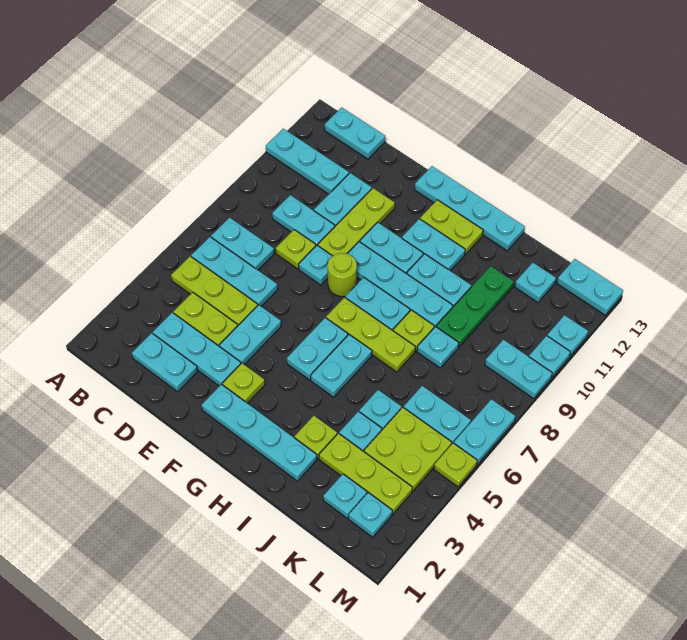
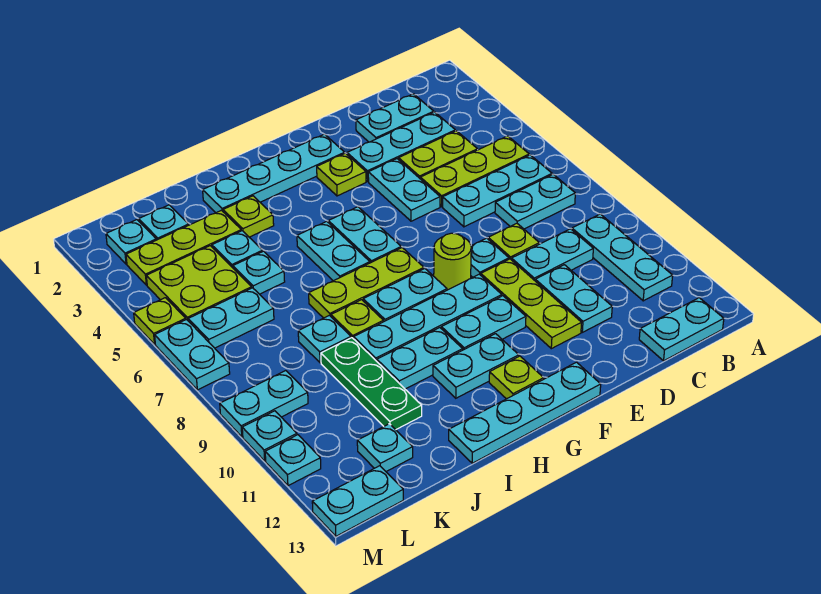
cyan 1x3 plate [266,129,349,194] -> cyan 1x3 plate turned to [572,214,673,301]
lime 1x2 plate [420,200,483,254] -> lime 1x1 plate [489,356,544,399]

